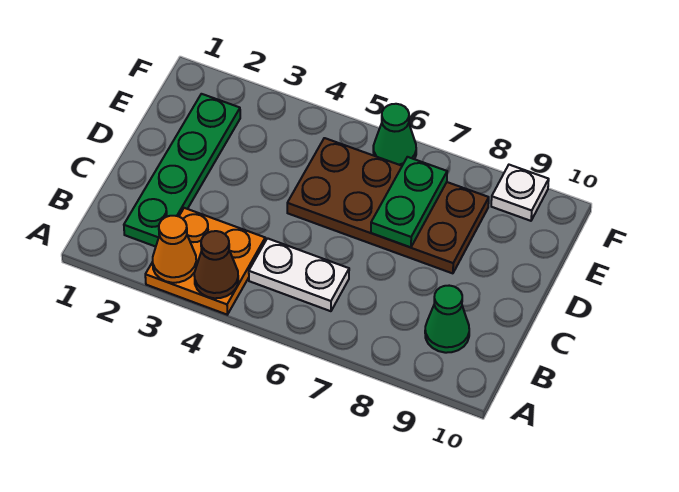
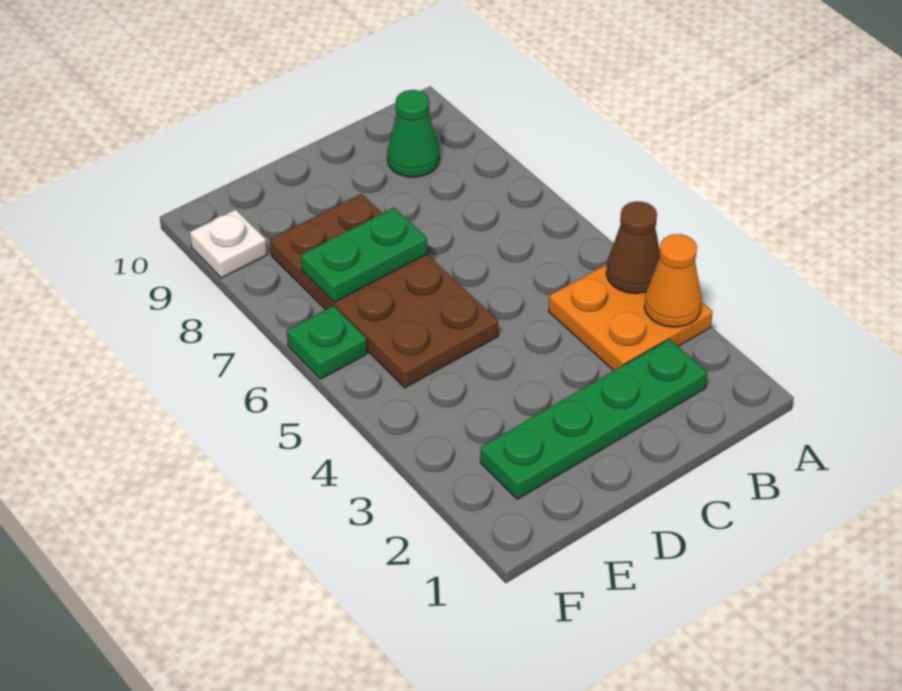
white 1x2 plate [249,238,349,311] -> none
green 1x1 cone [373,104,416,166] -> green 1x1 plate [287,306,367,379]

